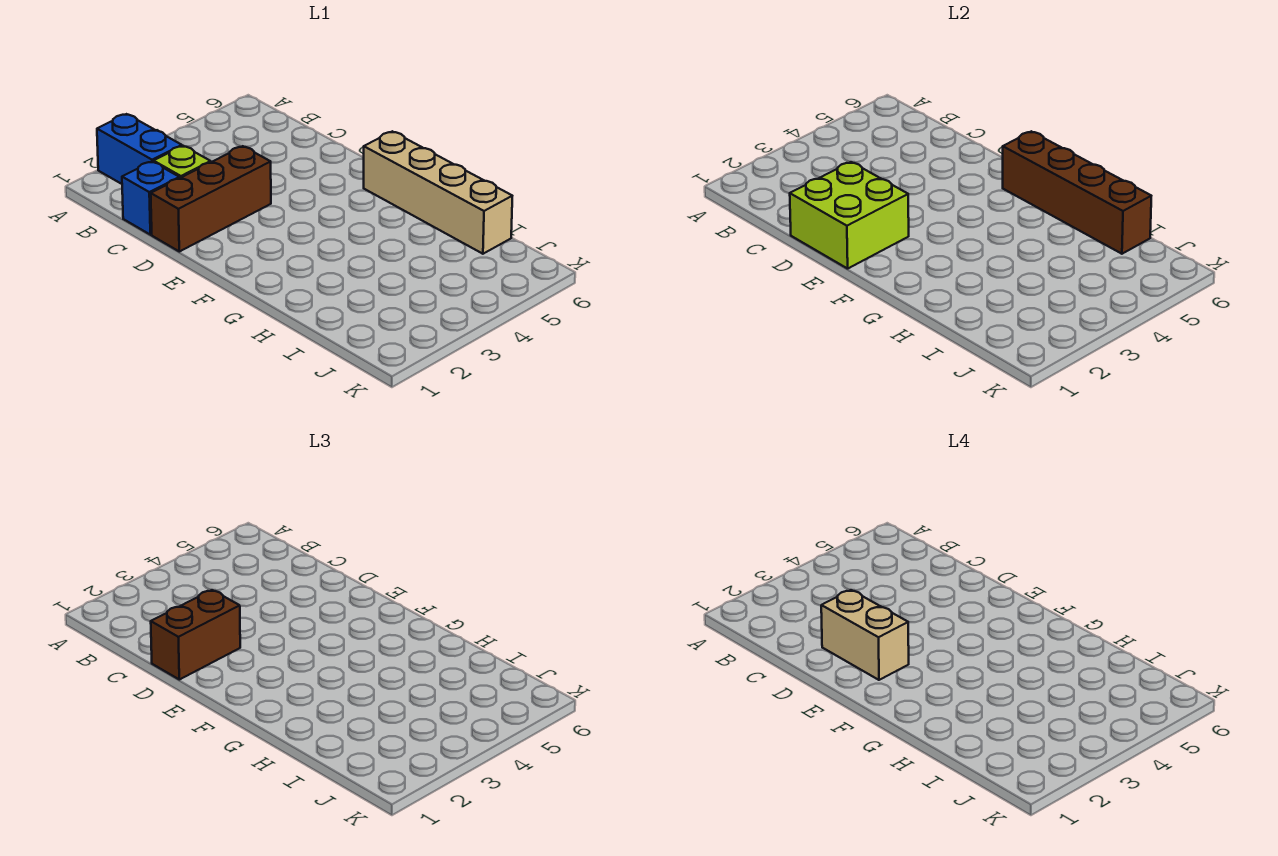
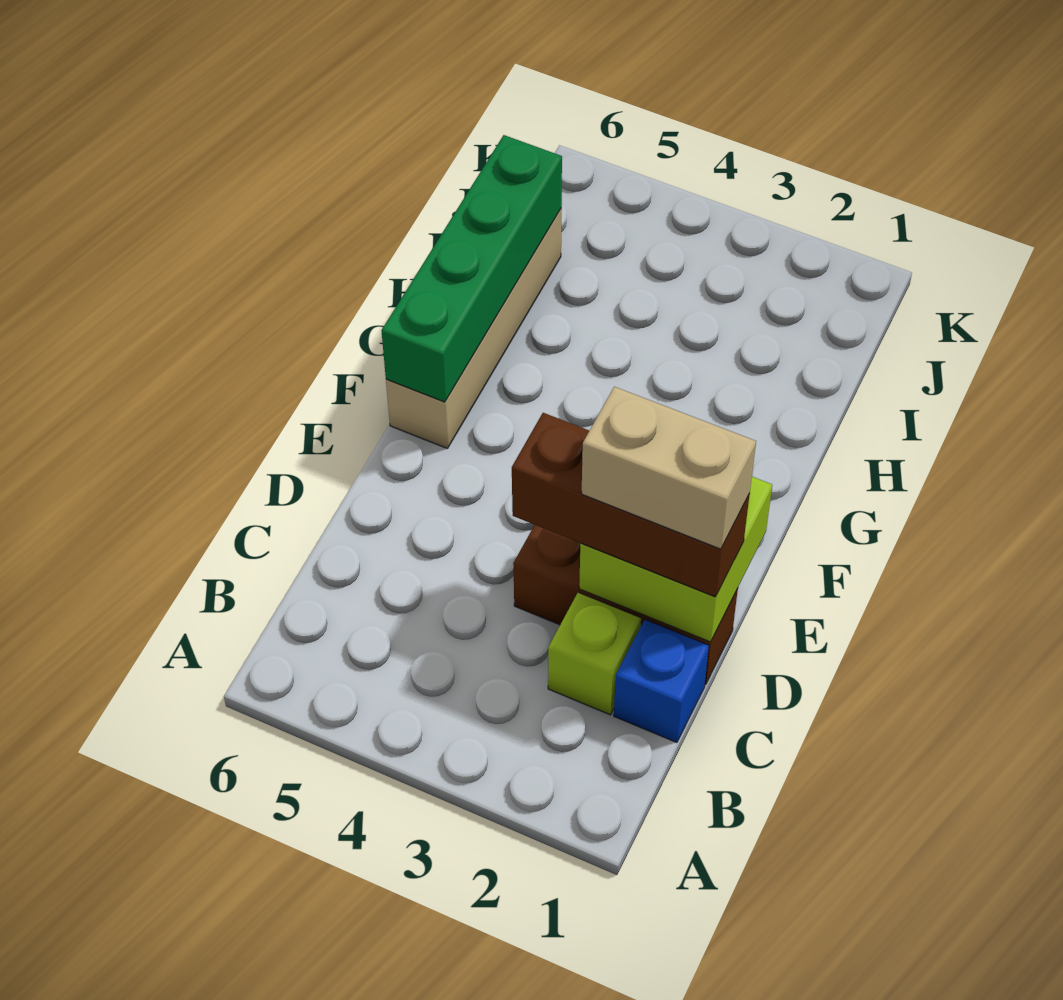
blue 1x2 brick [97,114,182,184] -> none
brown 1x2 brick [151,590,240,680] -> brown 1x3 brick [512,413,750,597]
tan 1x2 brick [821,590,909,680] -> tan 1x2 brick turned to [582,387,756,549]
brown 1x4 brick [1003,131,1151,254] -> green 1x4 brick [381,135,562,402]

